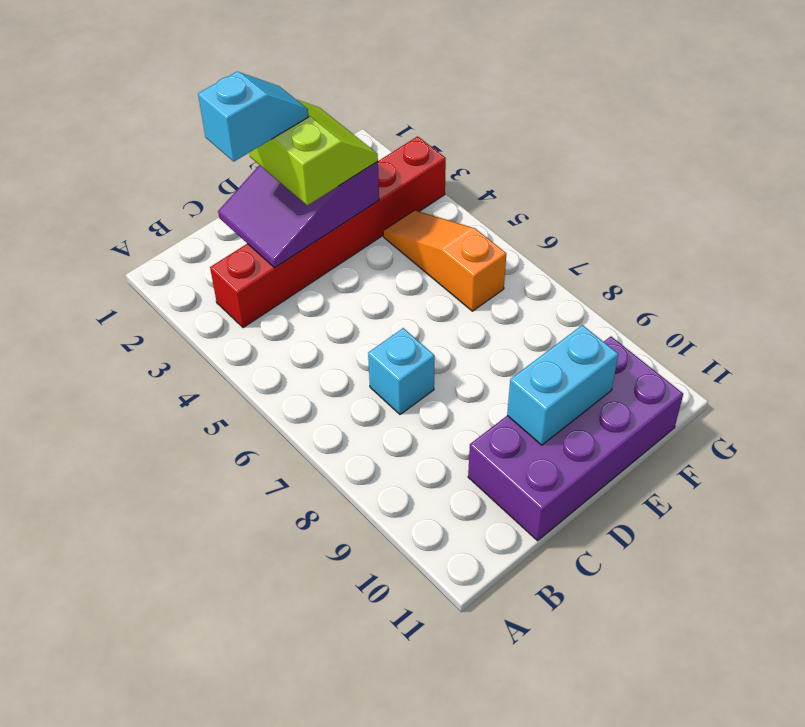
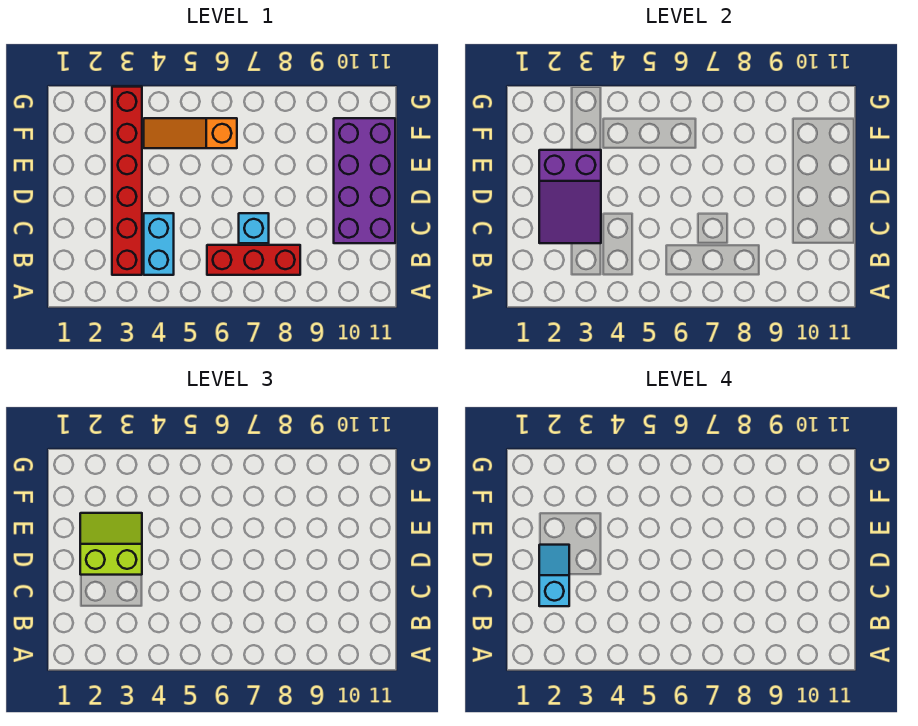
none -> red 1x3 brick [207,245,300,275]
cyan 1x2 brick [507,325,618,445] -> cyan 1x2 brick moved to [144,213,174,275]

